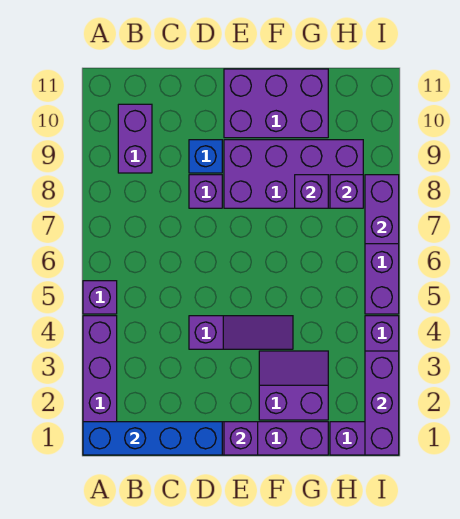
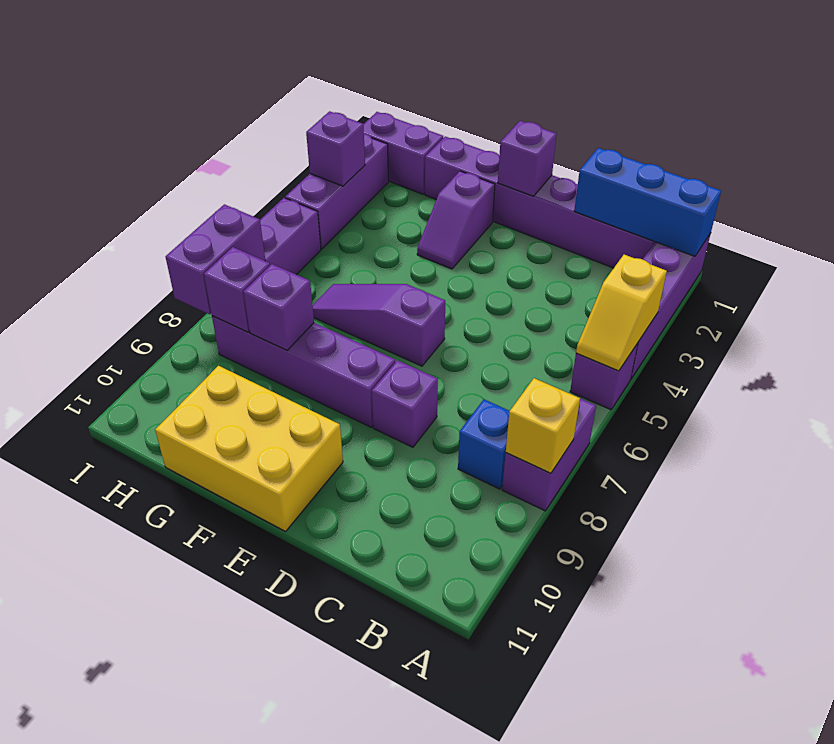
blue 1x4 brick [83,422,222,455] -> blue 1x3 brick [574,148,721,256]
none -> yellow 1x2 slope [576,255,667,371]
none -> yellow 1x1 brick [506,378,580,473]
purple 1x2 brick [118,104,152,173] -> purple 1x2 brick moved to [502,399,596,511]
purple 1x3 slope [189,316,293,349] -> purple 1x3 slope moved to [313,284,445,366]
blue 1x1 brick [189,140,222,173] -> blue 1x1 brick moved to [458,399,510,489]
purple 2x4 brick [224,140,363,208] -> purple 1x4 brick [212,316,395,427]
purple 2x3 brick [224,69,328,138] -> yellow 2x3 brick [155,366,343,532]
purple 2x2 slope [259,351,328,420] -> purple 1x2 slope [417,171,495,269]
purple 1x3 brick [365,351,399,455] -> purple 1x1 brick [306,111,365,186]

